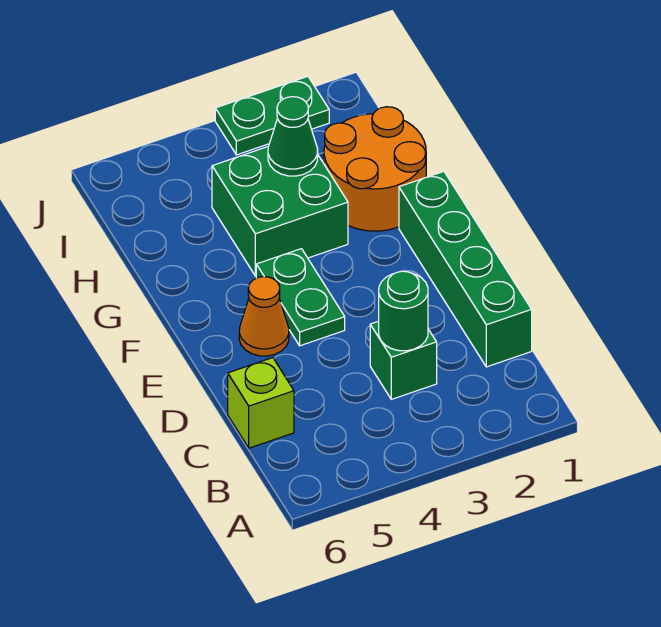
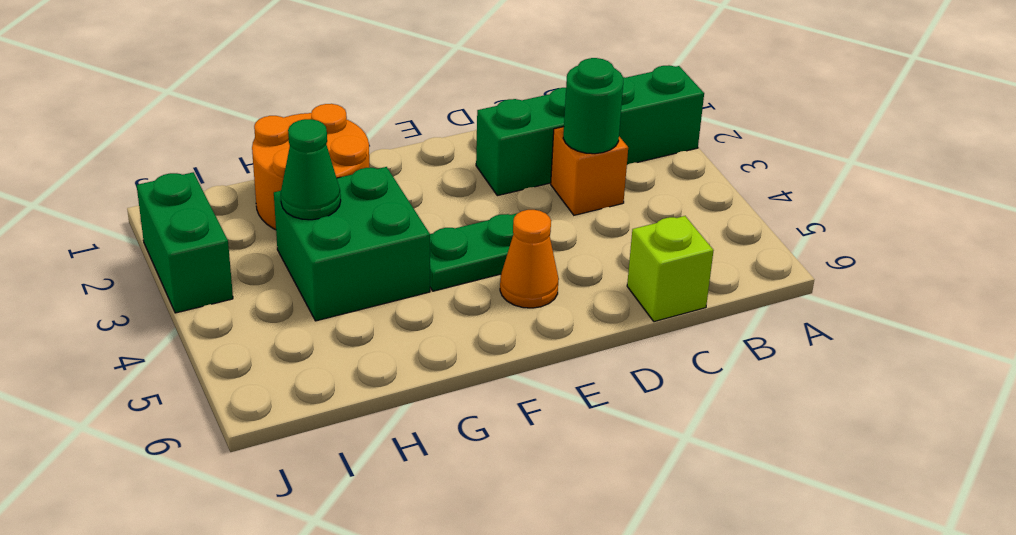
green 1x4 brick [399,172,532,367] -> green 1x4 brick moved to [476,65,704,196]
green 1x1 brick [370,321,437,399] -> orange 1x1 brick [551,127,628,215]
green 1x2 plate [215,76,329,155] -> green 1x2 brick [137,172,233,313]

